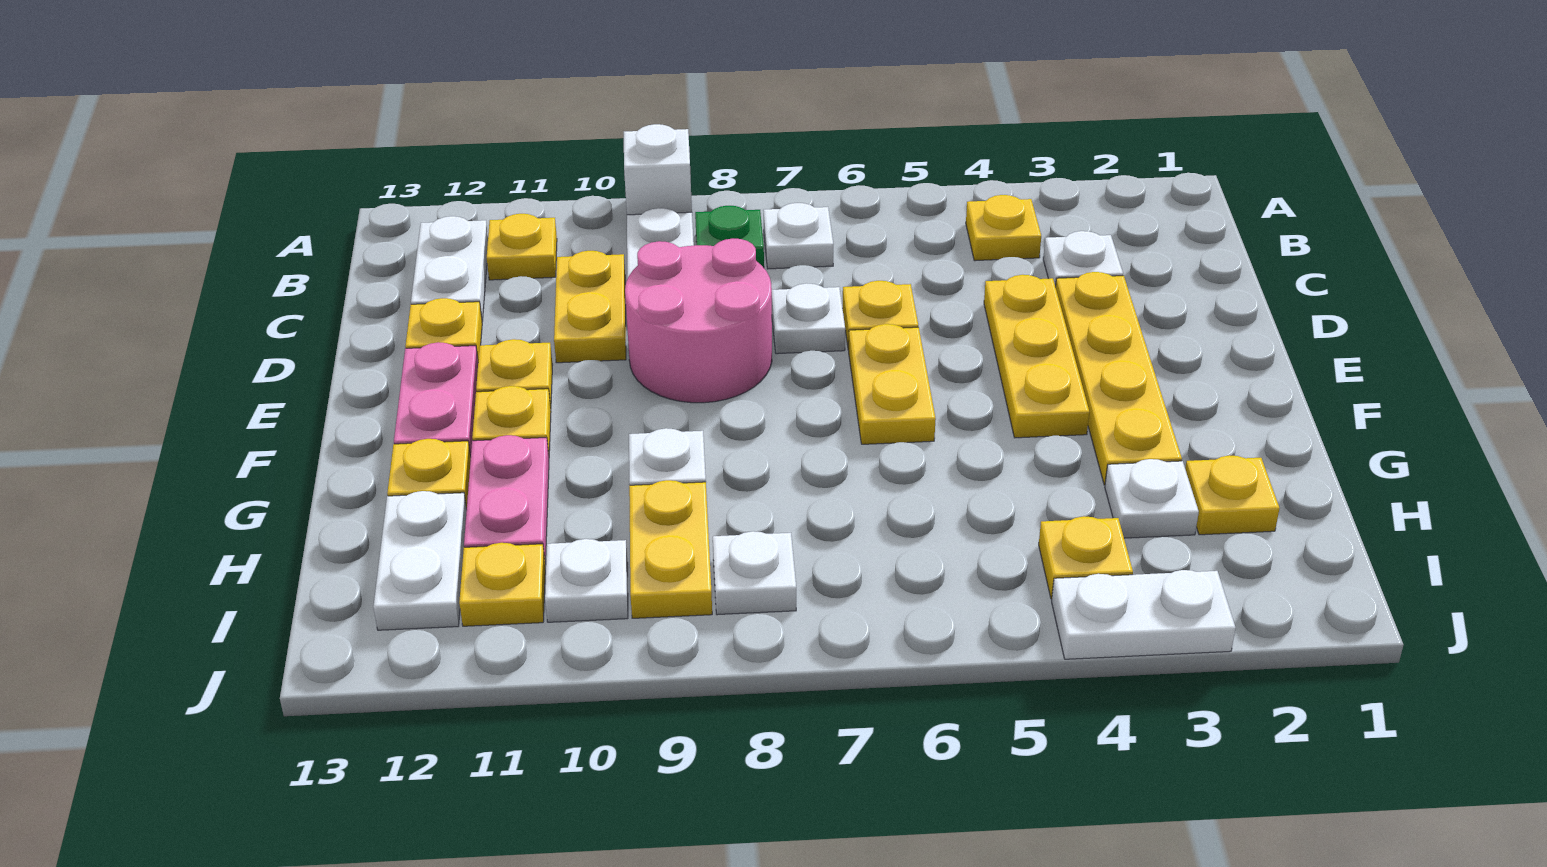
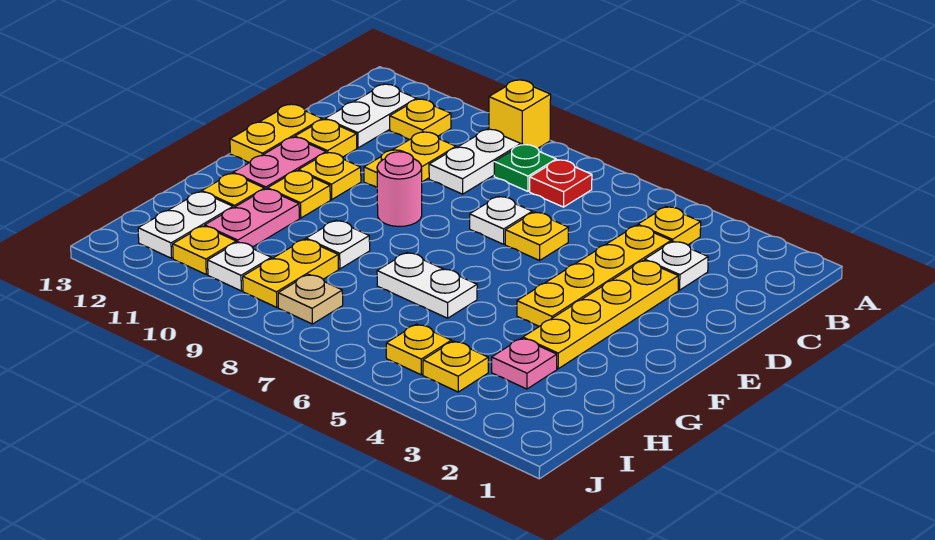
white 1x1 brick [624,124,692,215] -> yellow 1x1 brick [489,80,551,149]
white 1x1 plate [763,203,833,269] -> red 1x1 plate [530,160,592,207]
yellow 1x3 plate [984,275,1089,438] -> yellow 1x4 plate [517,225,671,326]
pink 2x2 round brick [625,239,772,403] -> pink 1x1 round brick [377,152,422,226]
yellow 1x2 plate [849,324,936,444] -> yellow 1x2 plate moved to [230,104,322,163]
yellow 1x1 plate [1185,455,1280,535] -> yellow 1x1 plate moved to [386,324,451,375]
white 1x1 plate [1105,459,1199,538] -> pink 1x1 plate [492,338,557,389]
white 1x1 plate [713,531,796,615] -> tan 1x1 plate [278,275,343,324]
white 1x2 plate [1052,570,1236,659] -> white 1x2 plate moved to [377,253,477,318]

